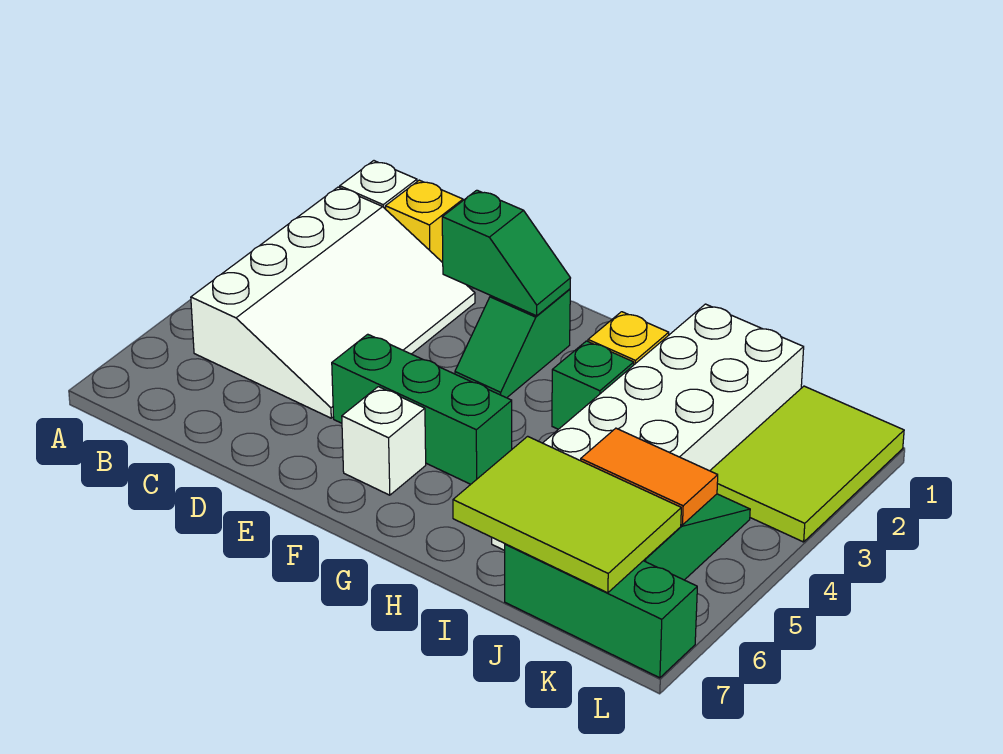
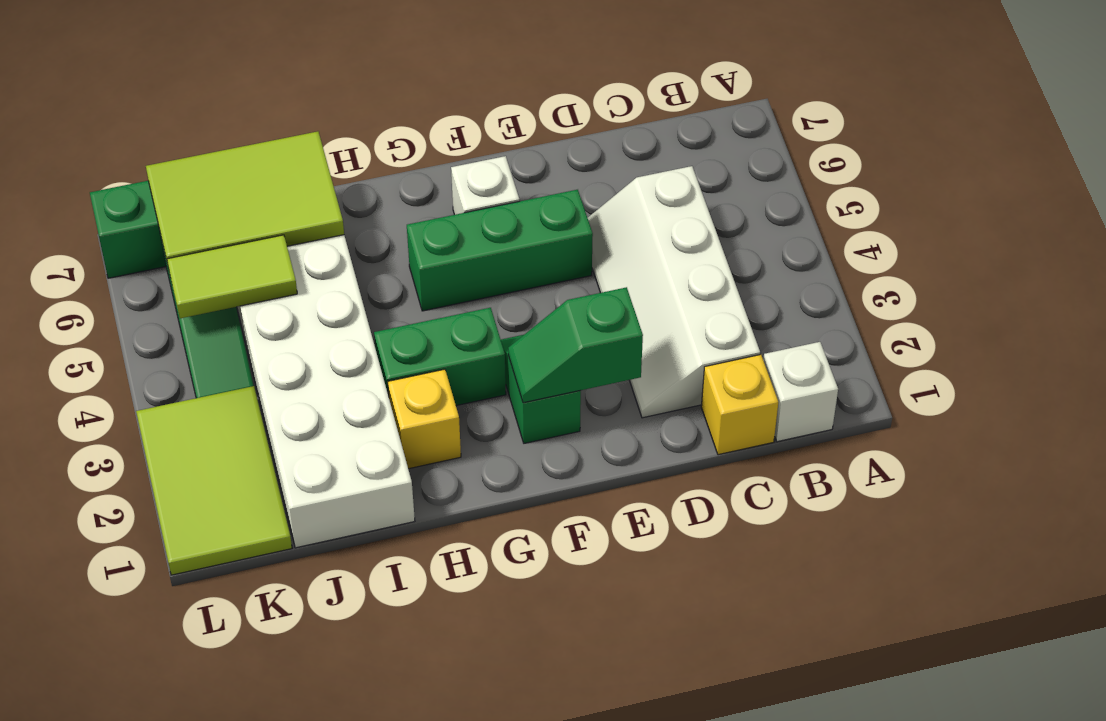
white 3x4 slope [191,187,475,418] -> white 2x4 slope [588,166,760,418]
green 1x1 brick [552,341,634,429] -> green 1x2 brick [374,308,506,406]
orange 1x2 tile [581,428,718,525] -> lime 1x2 tile [167,235,297,318]

